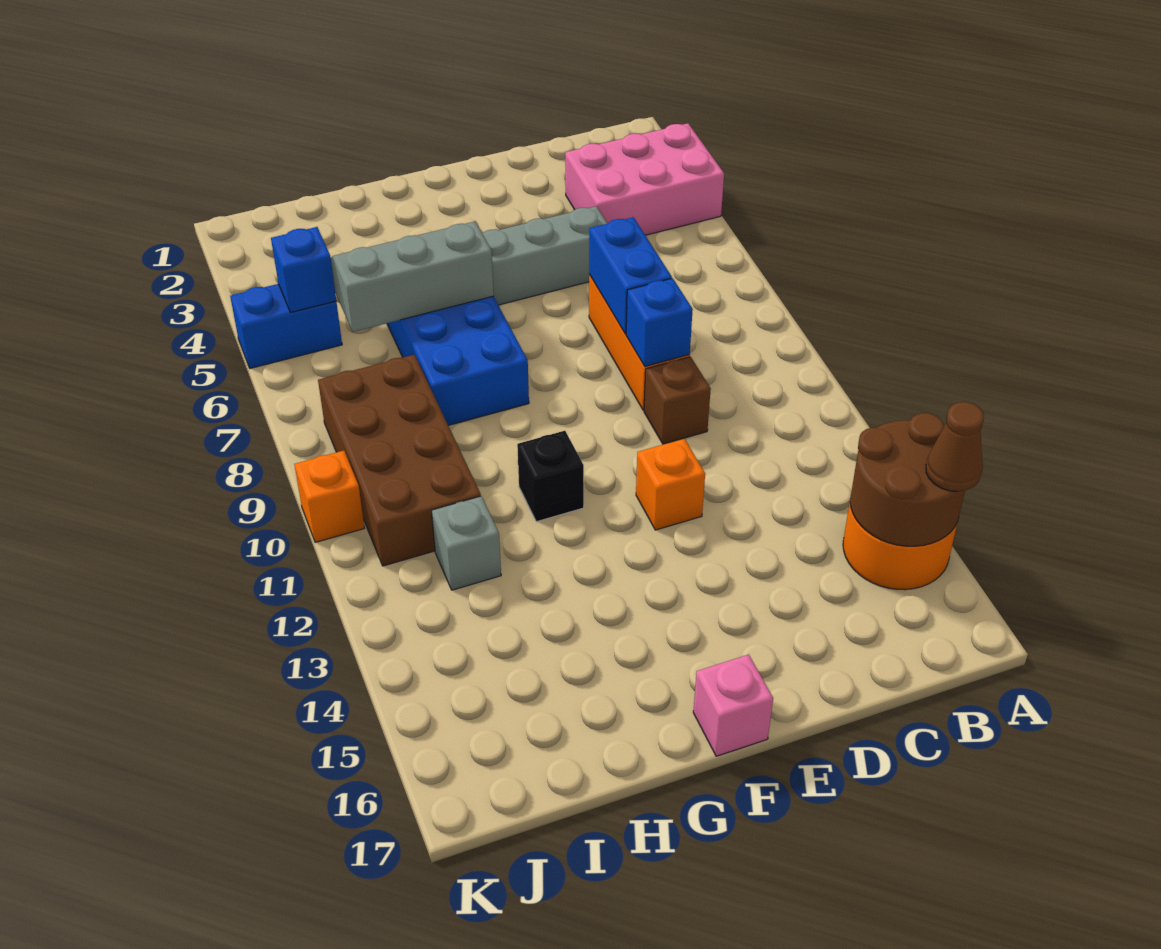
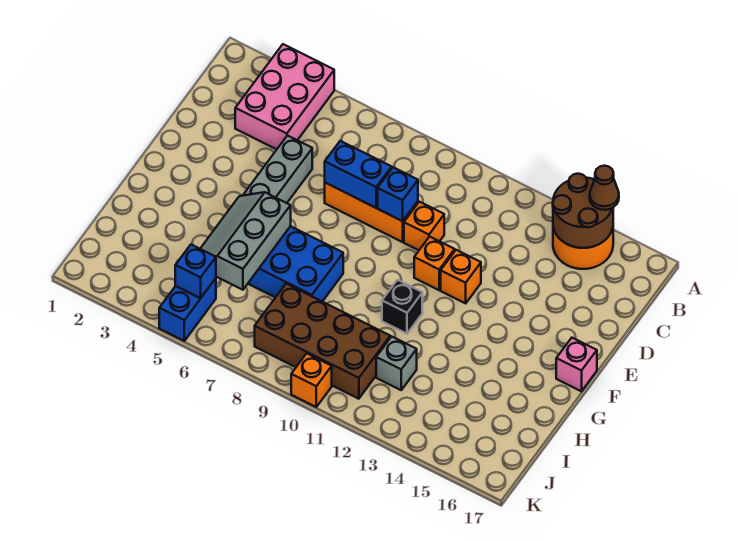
brown 1x1 brick [644,357,711,444] -> orange 1x1 brick [404,202,444,250]
none -> orange 1x1 brick [414,237,455,290]

